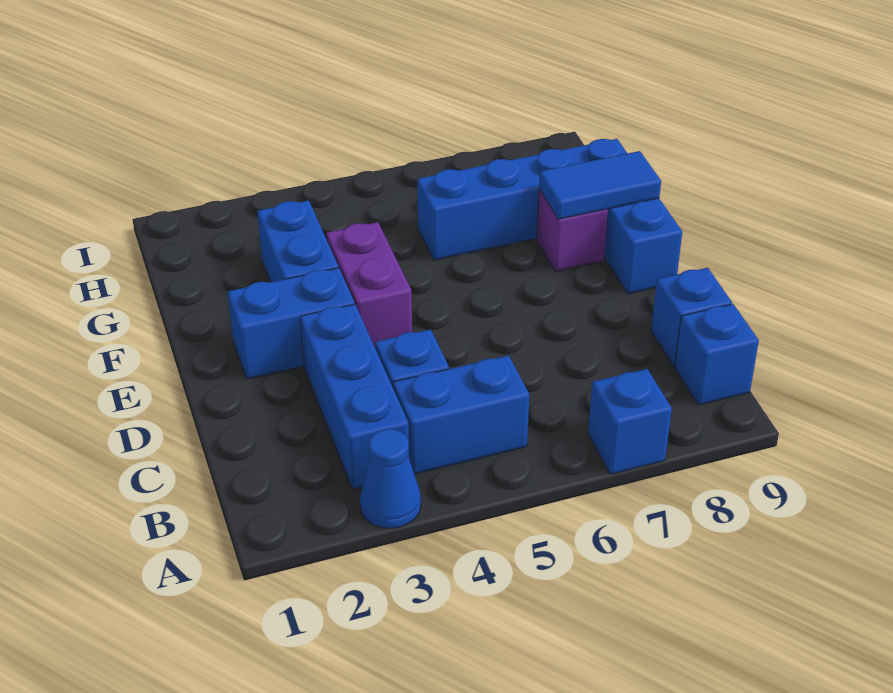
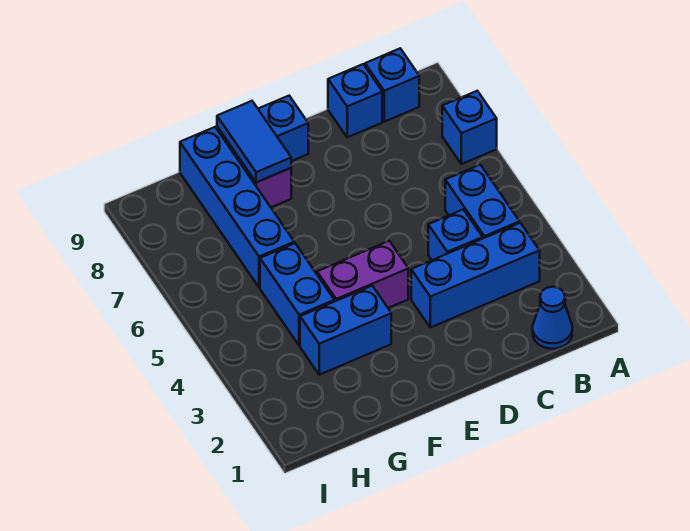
blue 1x1 cone [360,429,421,528] -> blue 1x1 cone moved to [533,287,572,349]
blue 1x2 brick [228,268,355,379] -> blue 1x2 brick moved to [260,243,334,346]

